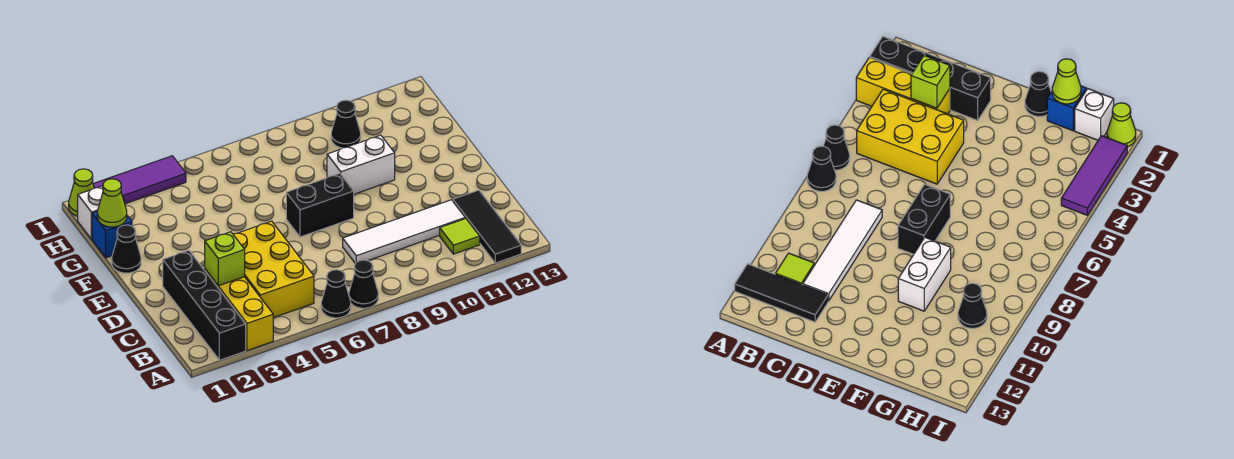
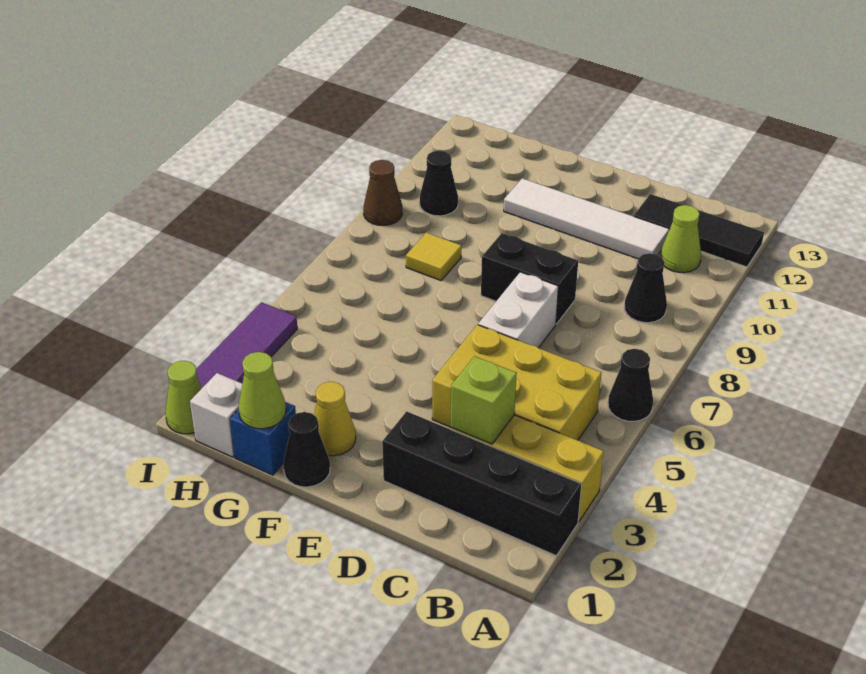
black 1x1 cone [349,260,378,308] -> black 1x1 cone moved to [625,253,667,323]
lime 1x1 tile [440,218,480,254] -> lime 1x1 cone [660,205,701,273]
white 1x4 tile [343,200,465,263] -> white 1x4 tile turned to [504,178,669,259]
black 1x2 brick [286,173,354,237] -> black 1x2 brick turned to [481,233,578,324]
none -> yellow 1x1 cone [314,382,356,456]
white 1x2 brick [327,135,395,194] -> white 1x2 brick moved to [478,272,558,348]
none -> yellow 1x1 tile [406,233,461,280]
none -> brown 1x1 cone [363,160,402,225]

